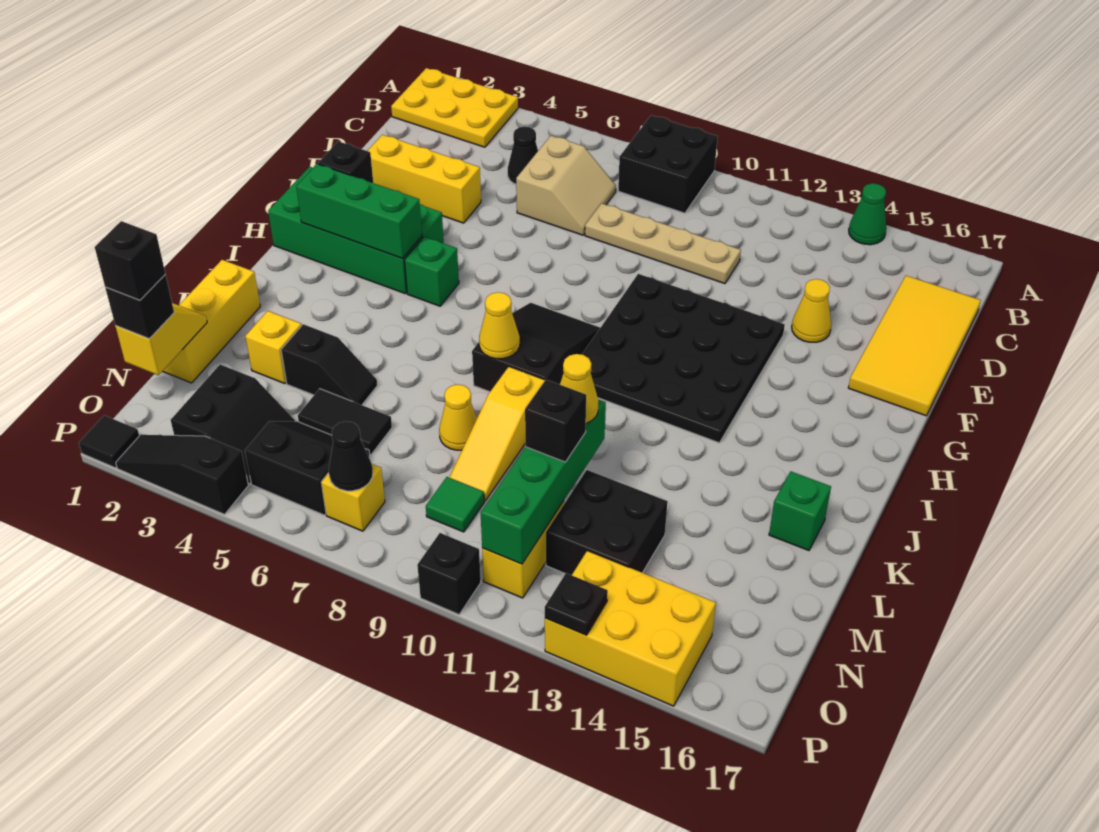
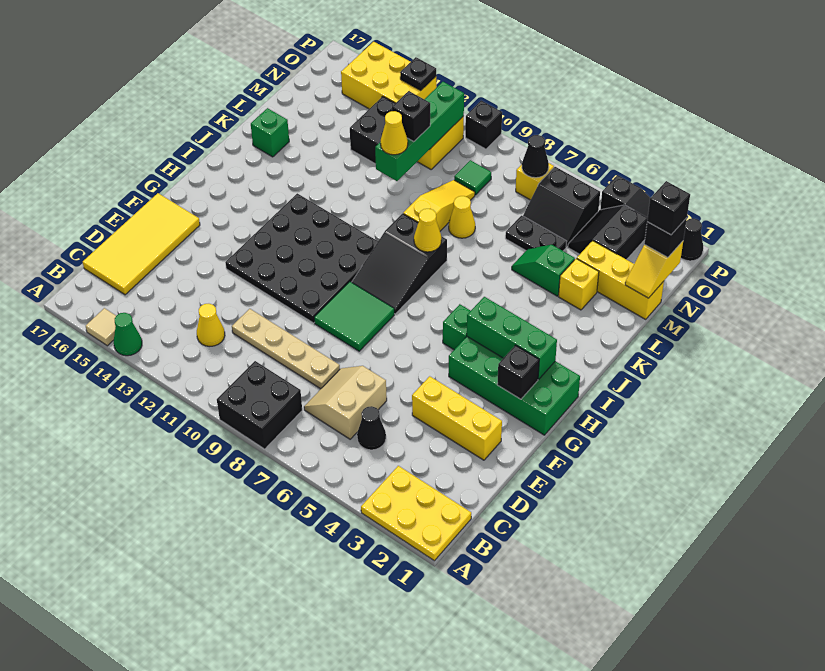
none -> tan 1x1 tile [86,308,116,346]
yellow 1x1 cone [792,279,831,342] -> yellow 1x1 cone moved to [197,304,225,346]
none -> green 2x2 tile [314,282,394,351]
yellow 1x3 brick [163,260,260,383] -> yellow 1x3 brick turned to [577,241,664,319]
black 1x2 slope [281,324,377,405] -> green 1x2 slope [512,245,575,296]
black 1x2 tile [298,389,392,455] -> black 1x2 plate [505,216,567,251]
black 1x1 tile [79,415,139,468] -> black 1x1 cone [681,218,703,261]

